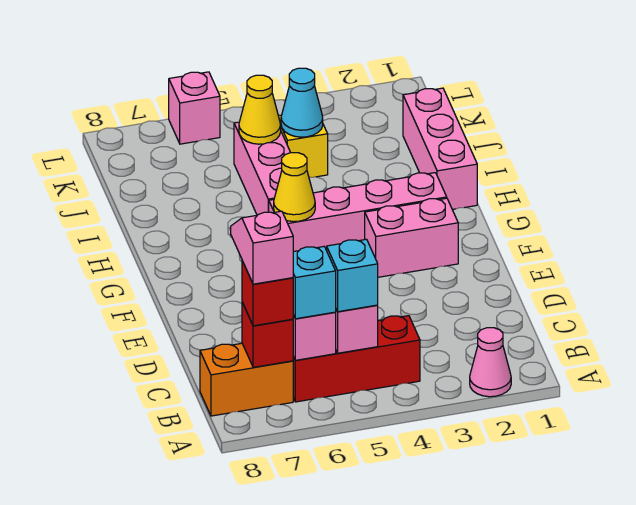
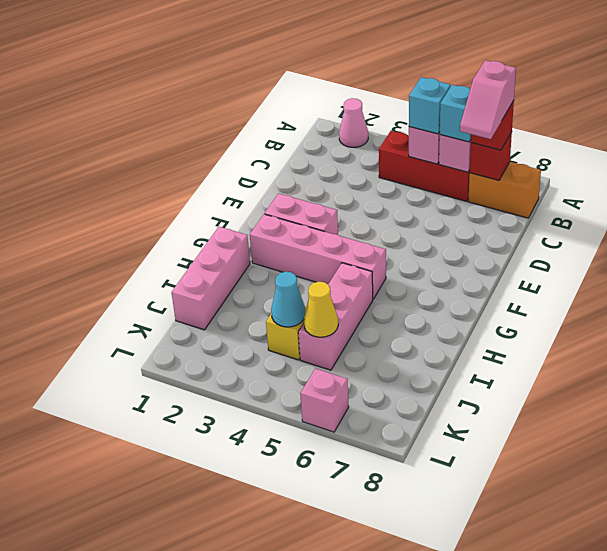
yellow 1x1 cone [274,153,315,222] -> none

